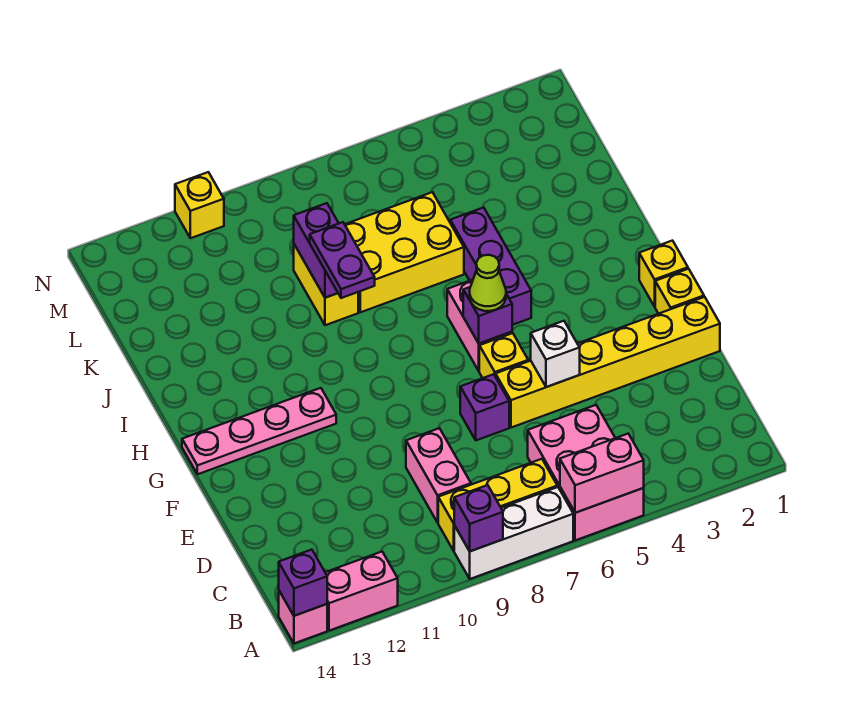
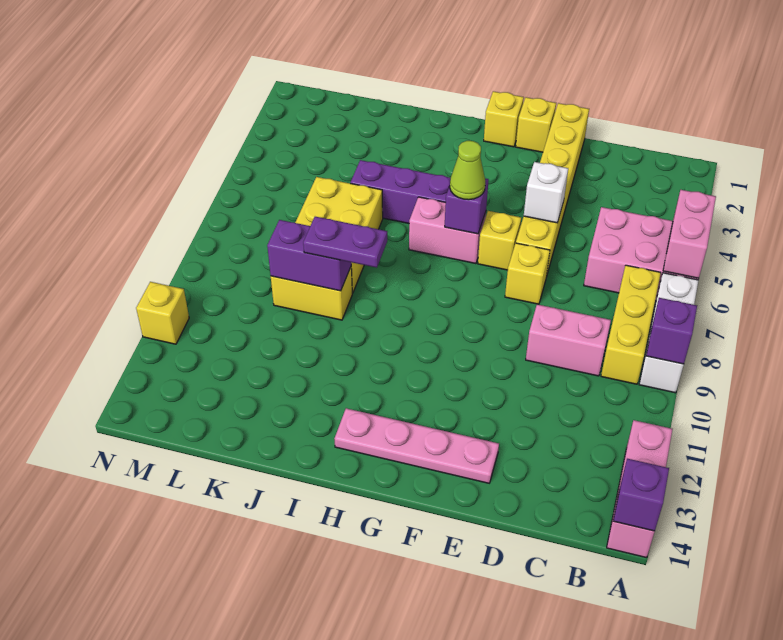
purple 1x1 brick [460,374,509,440] -> yellow 1x1 brick [505,243,550,304]
pink 1x4 plate [182,388,336,474] -> pink 1x4 plate turned to [334,408,499,483]

